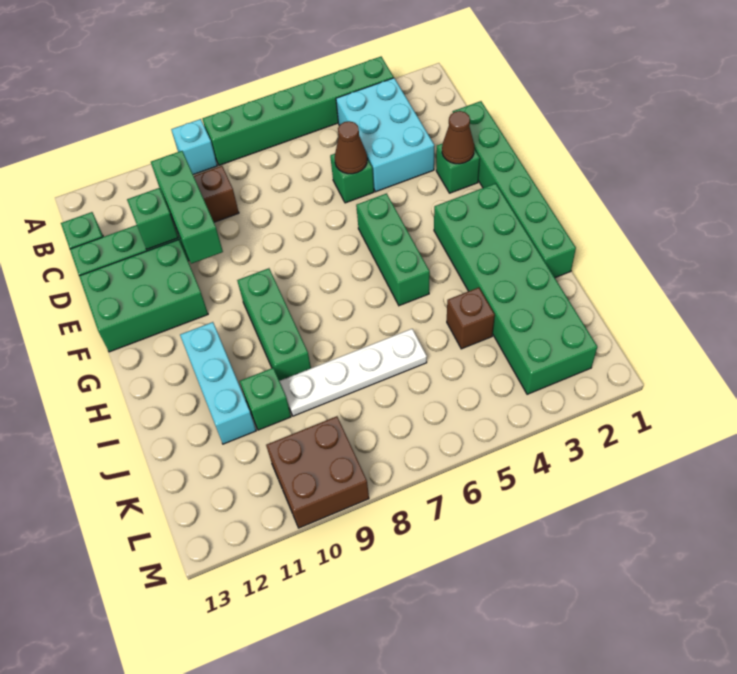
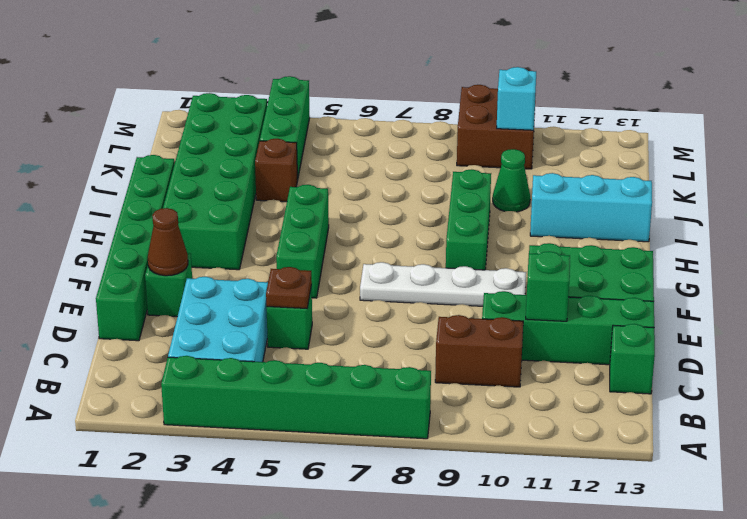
cyan 1x1 brick [171,119,217,175] -> cyan 1x1 brick moved to [497,67,536,130]
green 1x3 brick [151,151,223,264] -> green 1x3 brick moved to [260,76,310,180]
brown 1x1 cone [335,121,367,174] -> brown 1x1 plate [266,267,312,308]
cyan 1x3 brick [180,322,256,444] -> cyan 1x3 brick turned to [530,173,652,242]
white 1x4 plate [279,329,427,416] -> white 1x4 plate moved to [360,262,526,306]
green 1x1 brick [240,368,291,430] -> green 1x1 cone [493,149,530,212]

